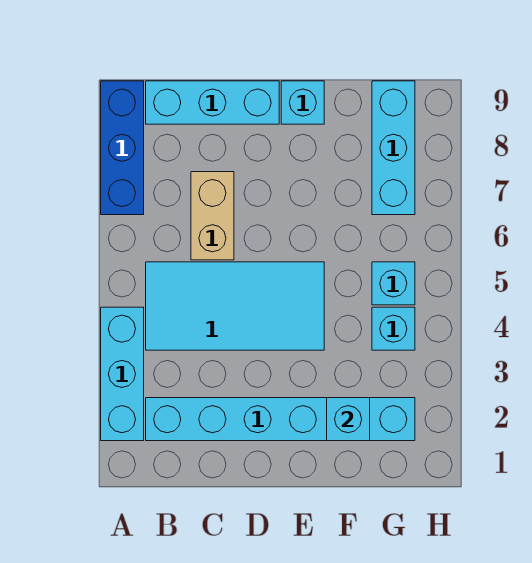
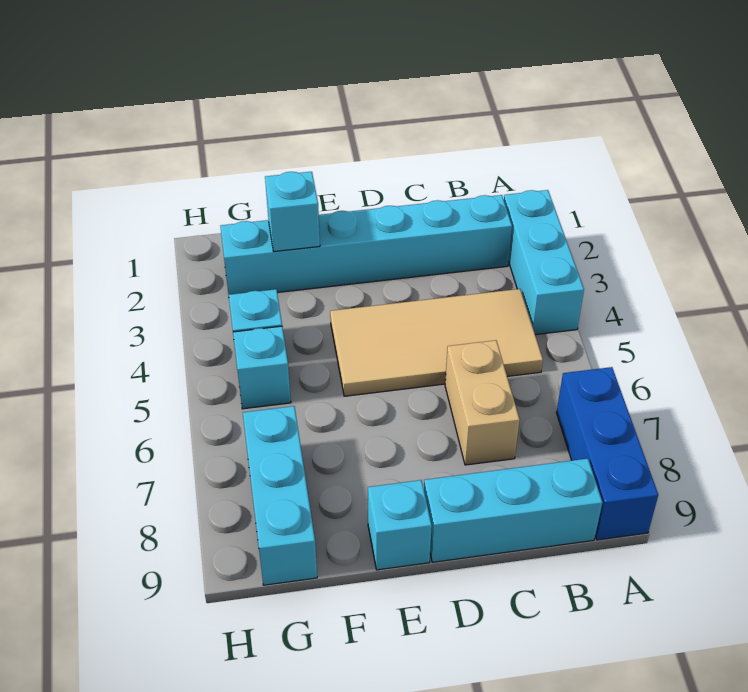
cyan 2x4 tile [146,262,324,350] -> tan 2x4 tile [330,289,543,396]

